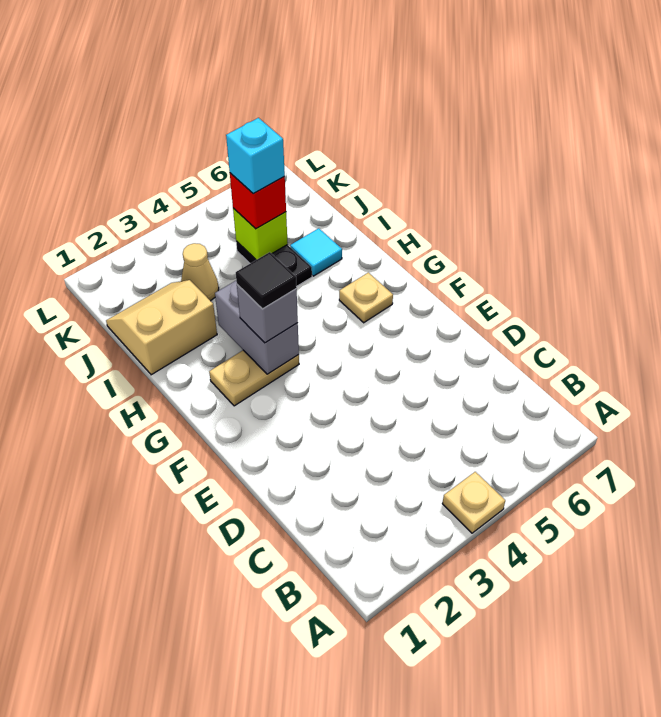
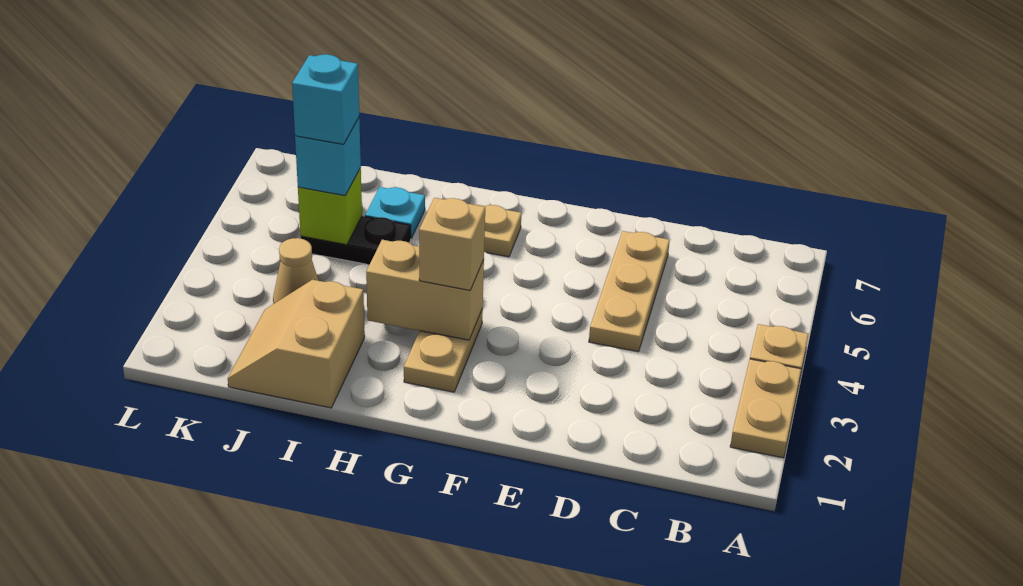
none -> tan 1x2 plate [730,359,801,458]
none -> tan 1x3 plate [589,231,670,352]
grey 1x2 brick [215,281,299,374] -> tan 1x2 brick [366,240,484,340]
grey 1x1 brick [237,285,298,343] -> tan 1x1 brick [419,198,485,290]
black 1x1 tile [236,252,297,309] -> none
cyan 1x1 tile [290,228,342,276] -> cyan 1x1 plate [365,187,425,238]
red 1x1 brick [230,173,286,229] -> cyan 1x1 brick [295,118,361,196]

